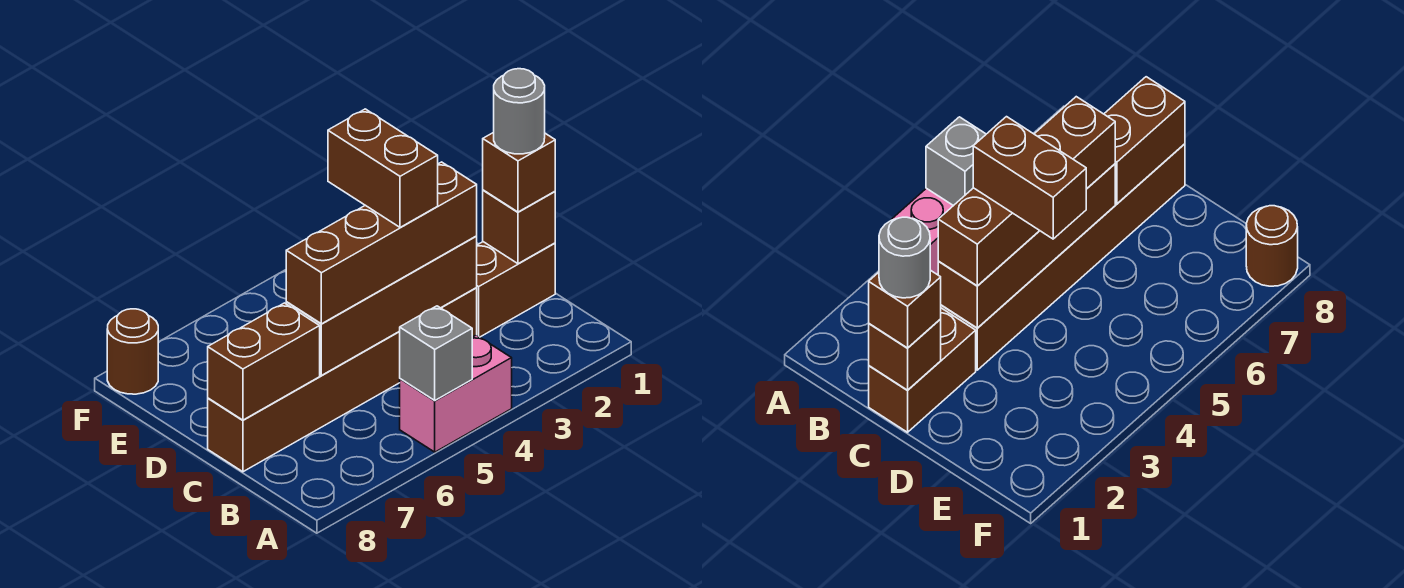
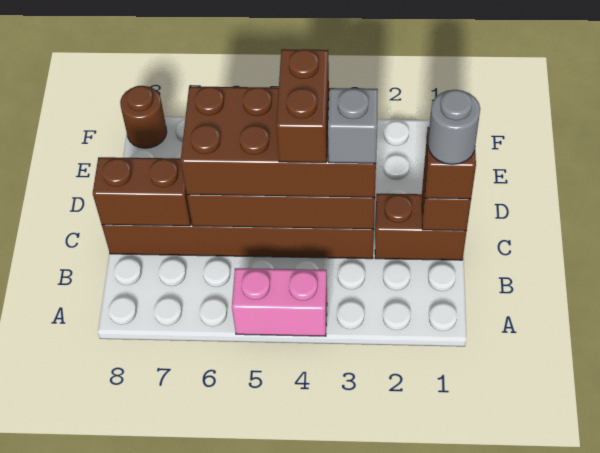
grey 1x1 brick [400,306,472,401] -> grey 1x1 brick moved to [328,88,378,163]
brown 1x4 brick [286,162,477,324] -> brown 2x4 brick [181,87,376,198]

